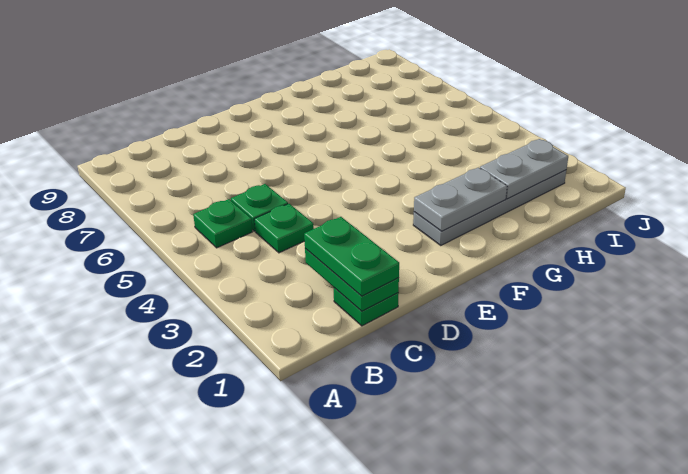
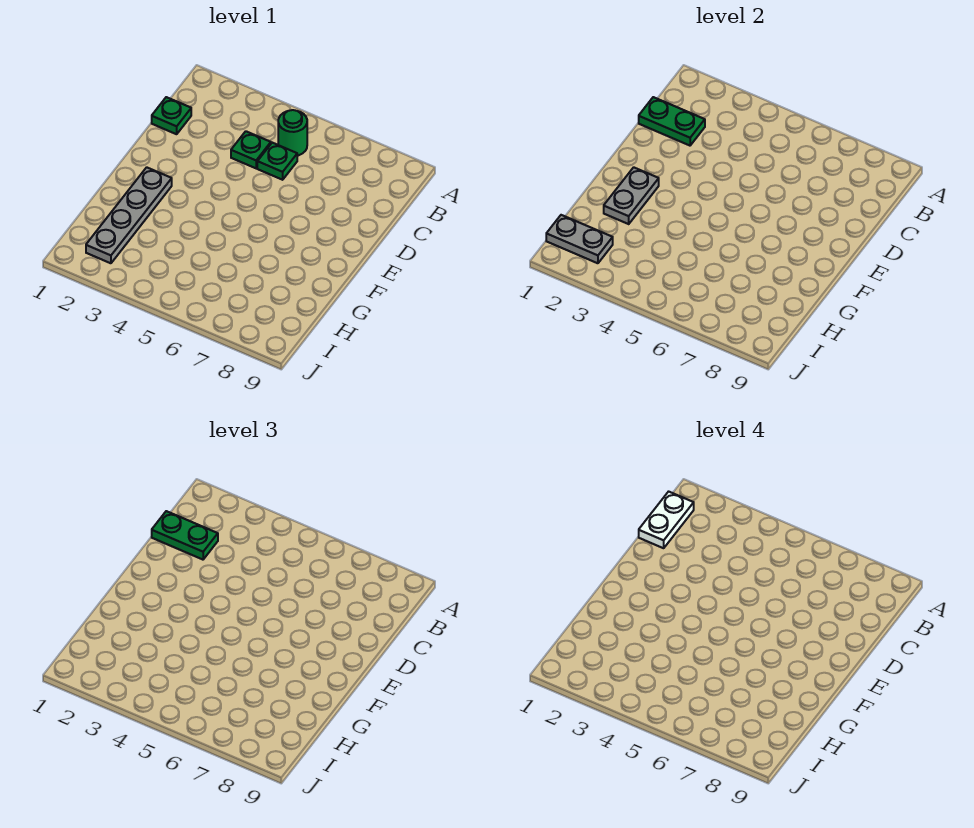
none -> white 1x2 plate [639,492,694,548]
green 1x1 plate [193,199,252,248] -> green 1x1 round brick [278,110,307,156]
grey 1x2 plate [480,139,568,199] -> grey 1x2 plate turned to [546,215,613,263]

